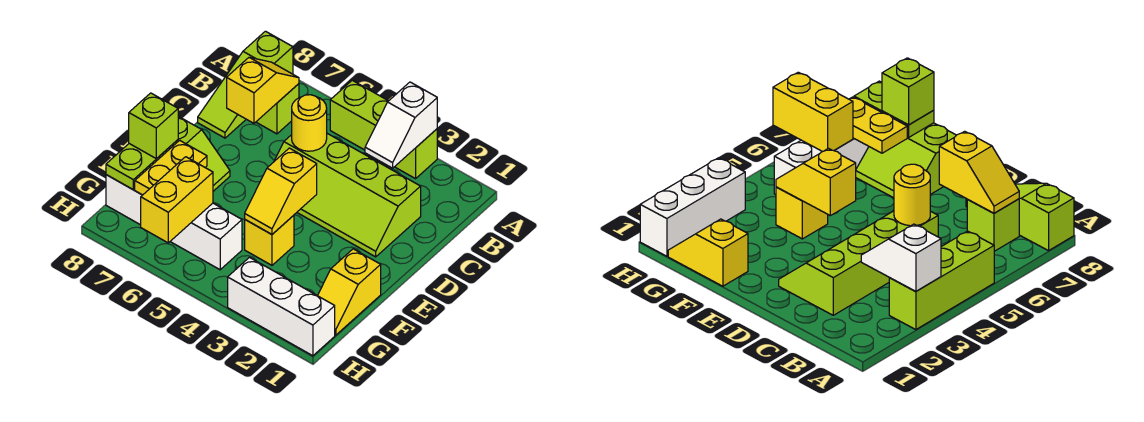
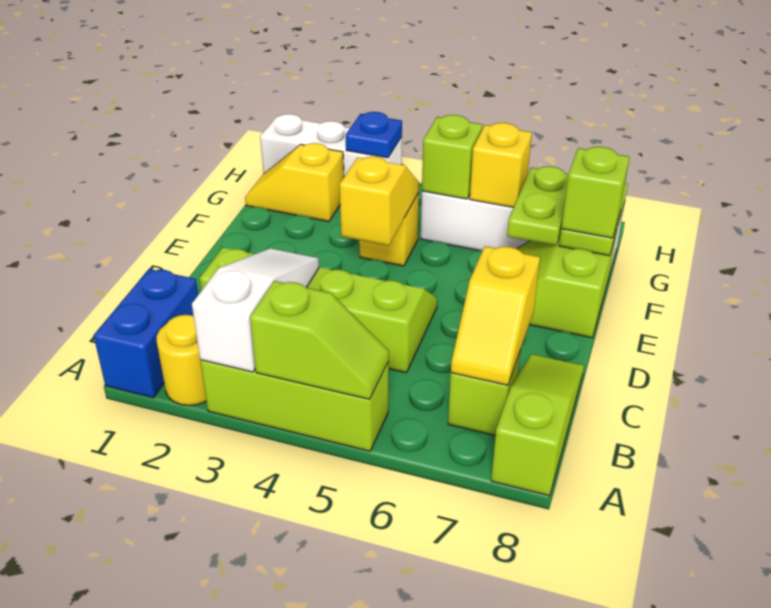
none -> blue 1x2 brick [94,269,198,398]
white 1x2 slope [365,82,437,168] -> white 1x3 slope [192,248,319,372]
none -> lime 1x2 slope [250,281,389,399]
yellow 1x1 round brick [292,95,327,151] -> yellow 1x1 round brick moved to [157,315,207,406]
yellow 1x2 slope [318,249,381,335] -> yellow 1x2 slope turned to [245,143,344,222]
yellow 1x2 plate [135,140,207,195] -> lime 1x2 plate [507,166,568,246]
none -> lime 1x1 brick [422,115,483,199]
yellow 1x2 brick [141,157,213,243] -> yellow 1x1 brick [470,123,532,208]
none -> blue 1x1 plate [346,112,402,158]

